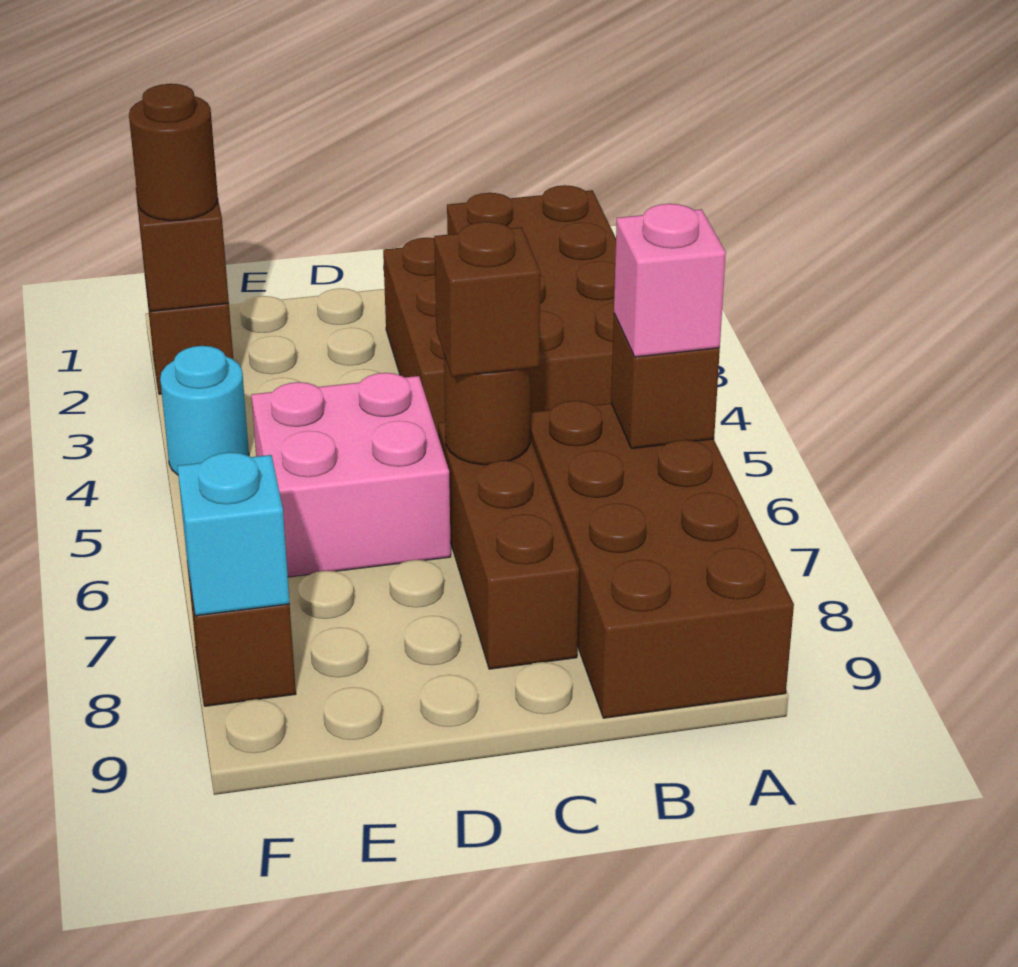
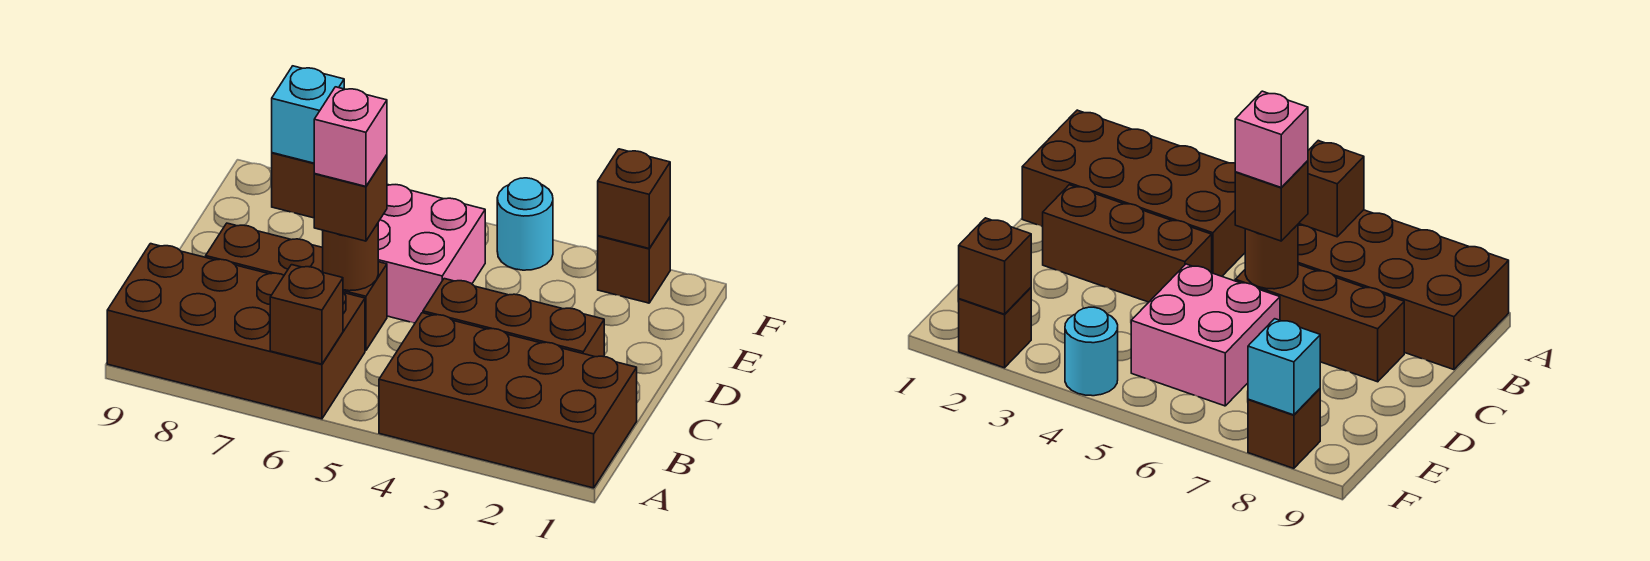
pink 1x1 brick [614,204,726,357] -> pink 1x1 brick moved to [314,87,387,186]
brown 1x1 round brick [129,84,218,221] -> none

